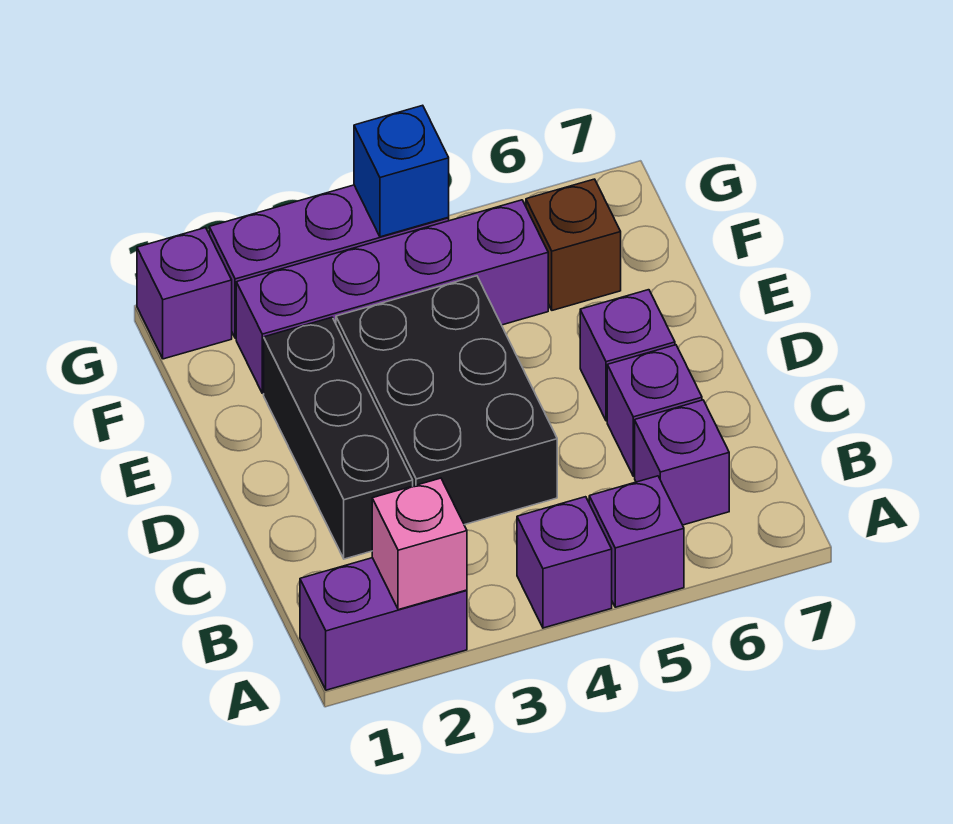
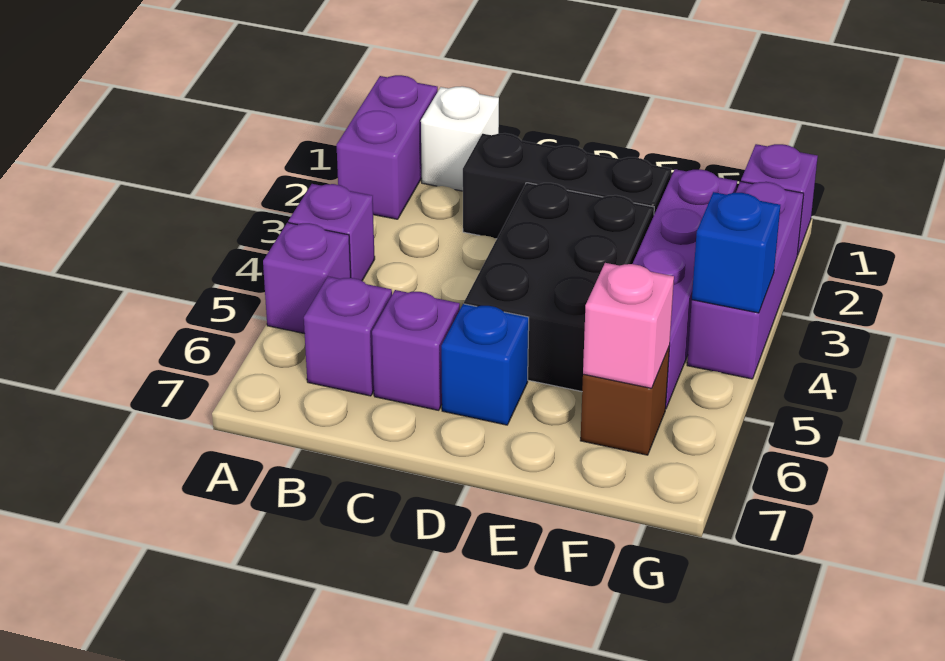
pink 1x1 brick [372,478,467,610] -> pink 1x1 brick moved to [583,263,674,388]
none -> white 1x1 brick [421,86,499,191]
black 2x3 brick [336,276,557,525] -> black 2x3 brick turned to [464,183,654,392]
purple 1x1 brick [580,290,675,421] -> blue 1x1 brick [441,304,529,425]

